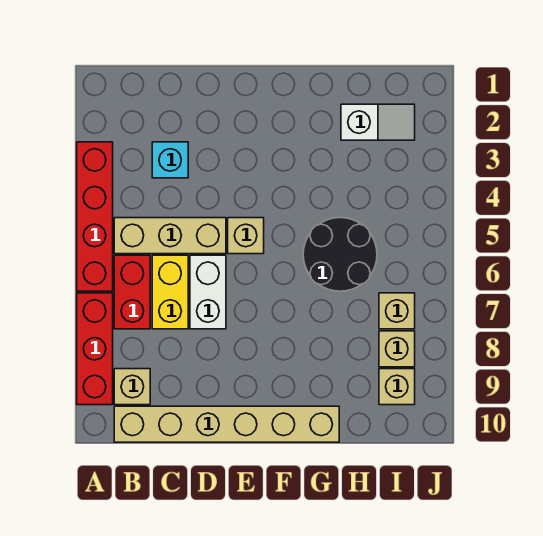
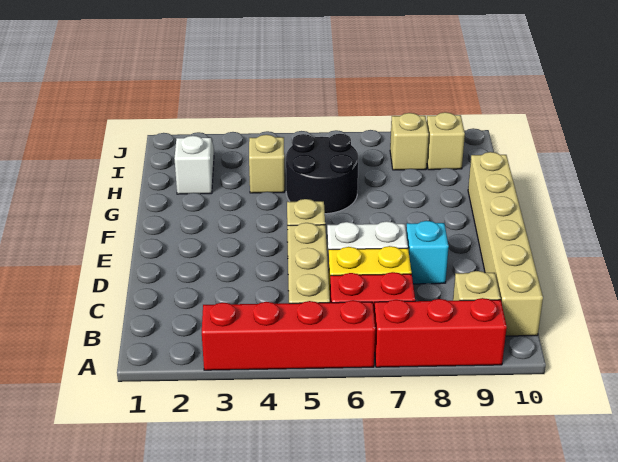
cyan 1x1 brick [152,142,188,178] -> cyan 1x1 brick moved to [406,221,449,284]
tan 1x1 brick [379,293,415,329] -> tan 1x1 brick moved to [249,135,285,193]

